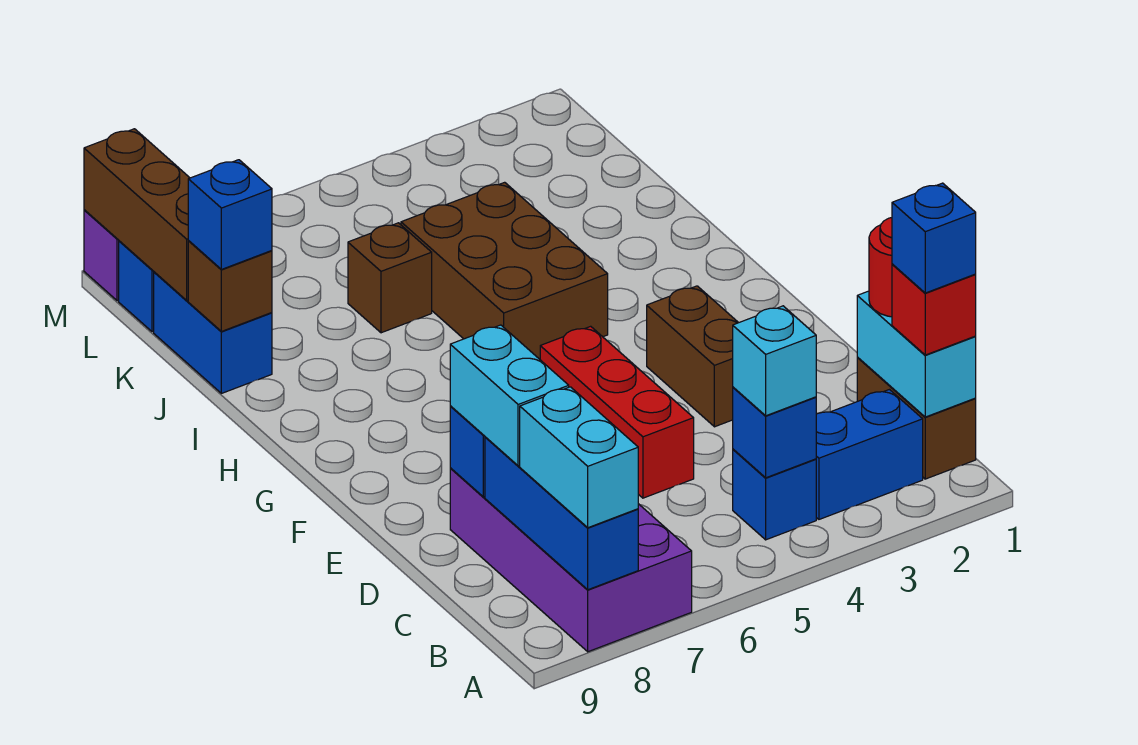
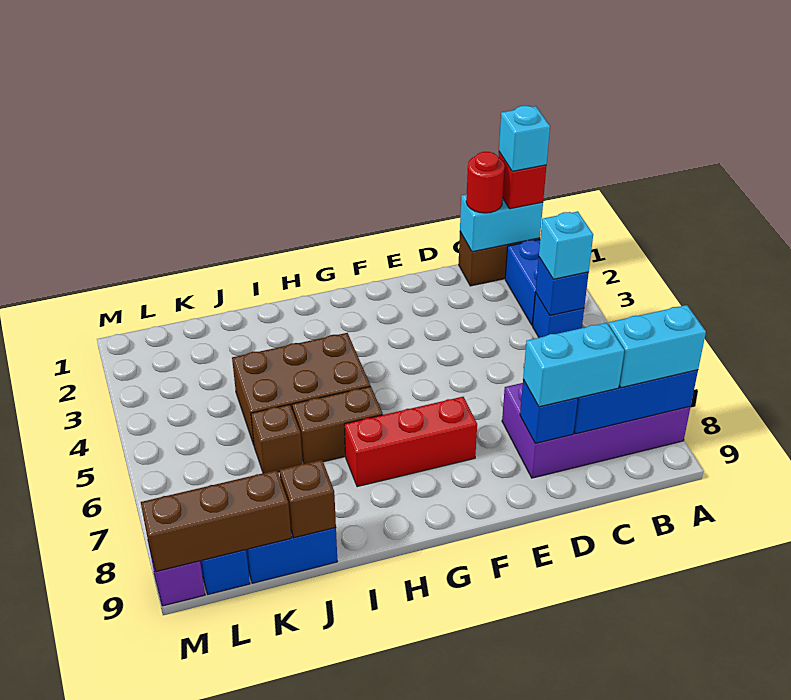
blue 1x1 brick [892,183,976,293] -> cyan 1x1 brick [499,106,550,171]
red 1x3 brick [540,326,694,498] -> red 1x3 brick moved to [344,397,477,487]
brown 1x2 brick [647,286,738,427] -> brown 1x2 brick moved to [292,386,383,464]
blue 1x1 brick [188,160,272,269] -> none

